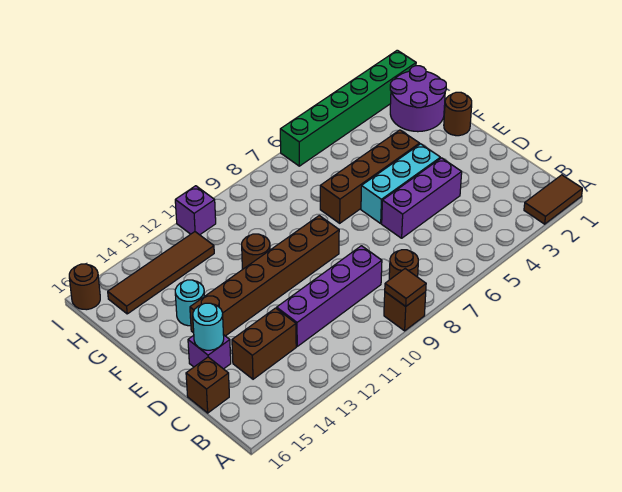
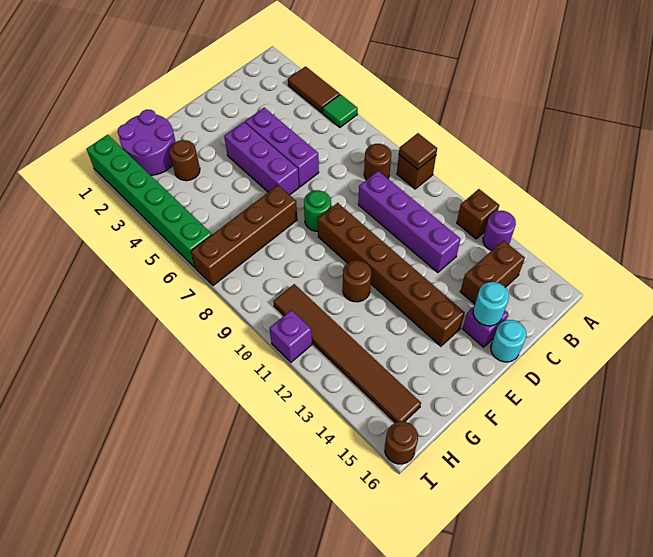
brown 1x2 tile [524,175,582,224] -> brown 1x2 tile moved to [288,66,340,113]
none -> green 1x1 tile [323,94,358,127]
none -> purple 1x1 round brick [483,211,516,251]
brown 1x2 brick [232,308,296,379] -> brown 1x2 brick turned to [460,241,525,304]
brown 1x1 brick [186,357,229,413] -> brown 1x1 brick moved to [457,189,499,239]
cyan 1x3 brick [361,144,440,223] -> purple 1x3 brick [224,122,299,195]
none -> green 1x1 round brick [304,190,331,231]
brown 1x1 round brick [444,92,472,136] -> brown 1x1 round brick moved to [169,140,200,181]
brown 1x4 brick [320,130,420,223] -> brown 1x4 brick turned to [191,185,297,286]
cyan 1x1 round brick [175,280,204,326] -> cyan 1x1 round brick moved to [491,320,526,362]
brown 1x4 tile [108,232,214,314] -> brown 1x6 tile [273,284,421,423]

